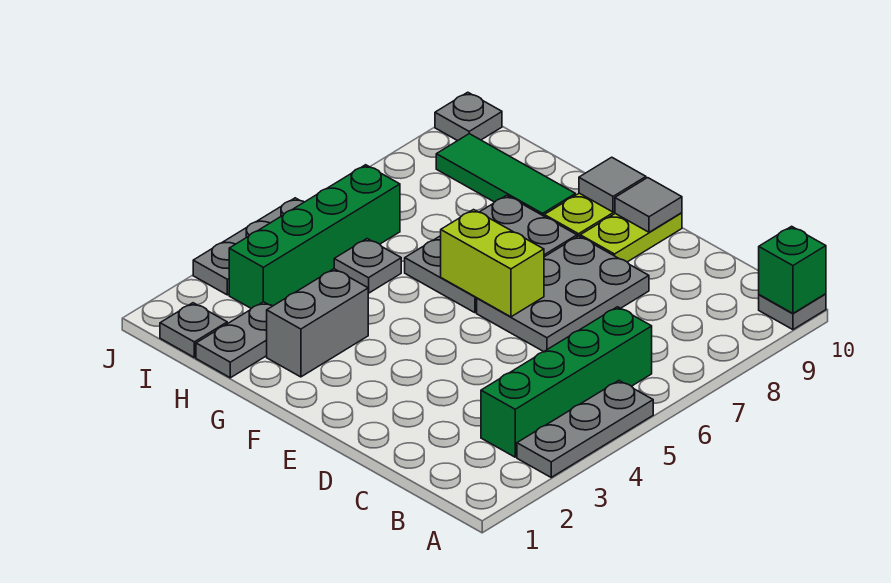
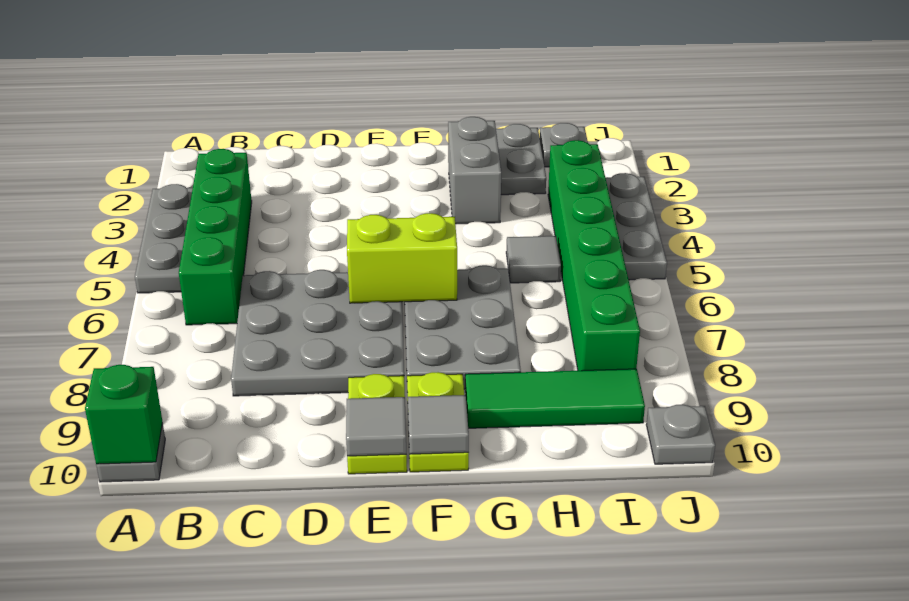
grey 2x3 plate [477,236,649,352] -> grey 3x3 plate [231,270,404,396]
grey 1x1 plate [334,239,401,293] -> grey 1x1 tile [506,236,561,283]
green 1x4 brick [229,165,400,309] -> green 1x6 brick [548,140,640,371]

